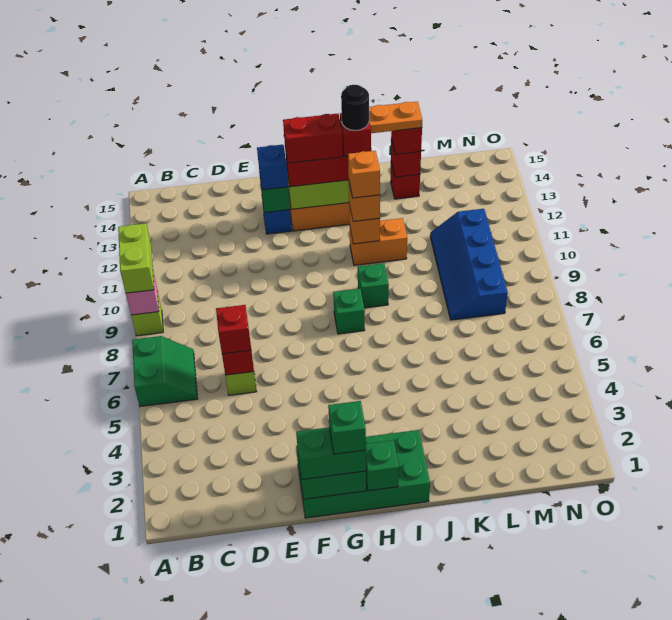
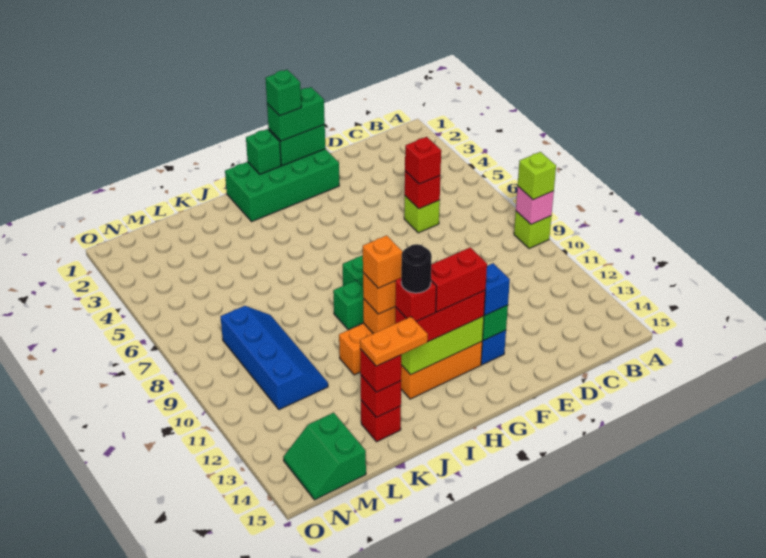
green 2x2 slope [132,336,198,407] -> green 2x2 slope moved to [283,413,366,500]
lime 1x2 brick [118,223,154,293] -> lime 1x1 brick [518,152,556,200]

